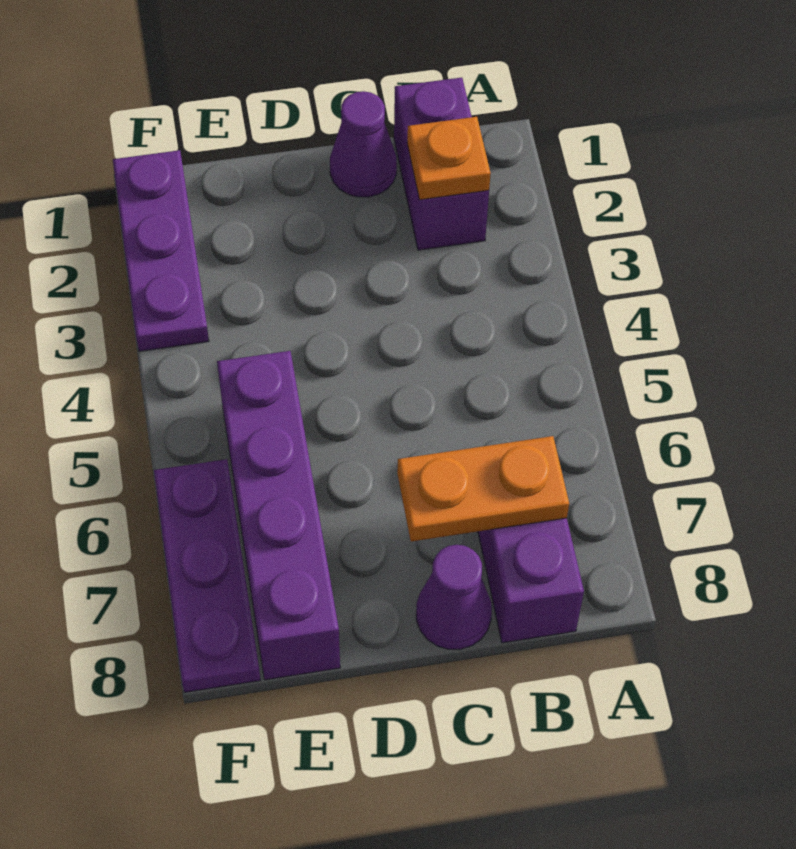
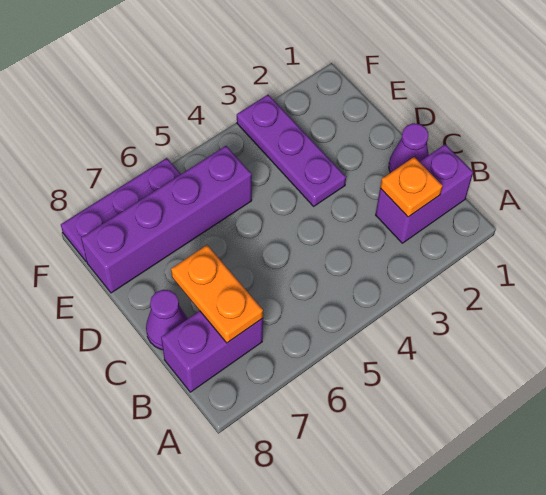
purple 1x3 plate [113,150,209,351] -> purple 1x3 plate turned to [237,95,346,206]

